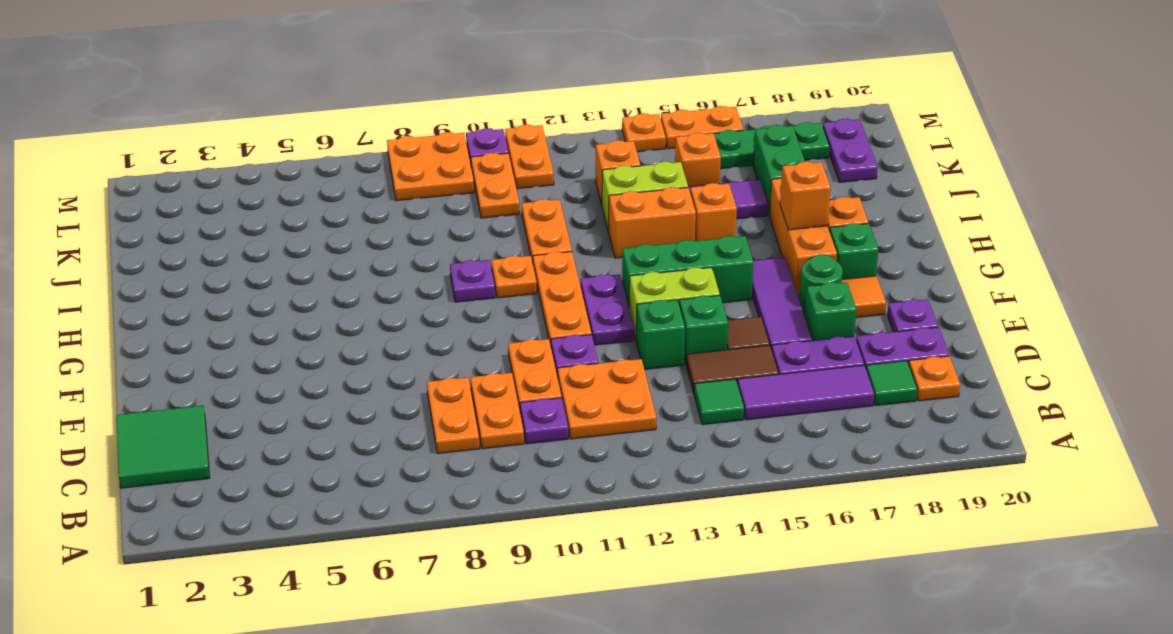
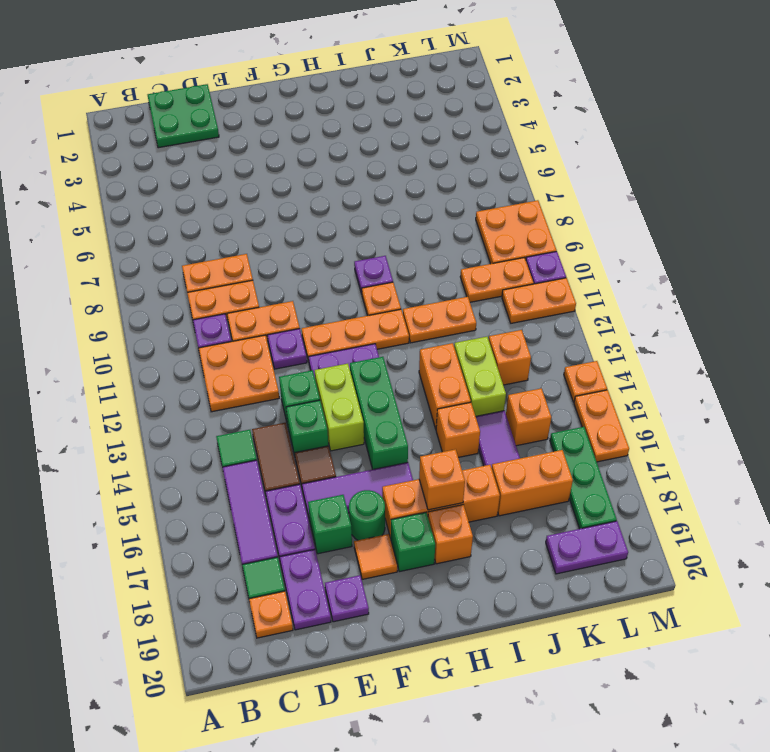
green 2x2 tile [116,406,210,488] -> green 2x2 plate [148,84,219,148]
green 1x2 brick [753,125,805,215] -> orange 1x2 brick [492,450,573,516]

